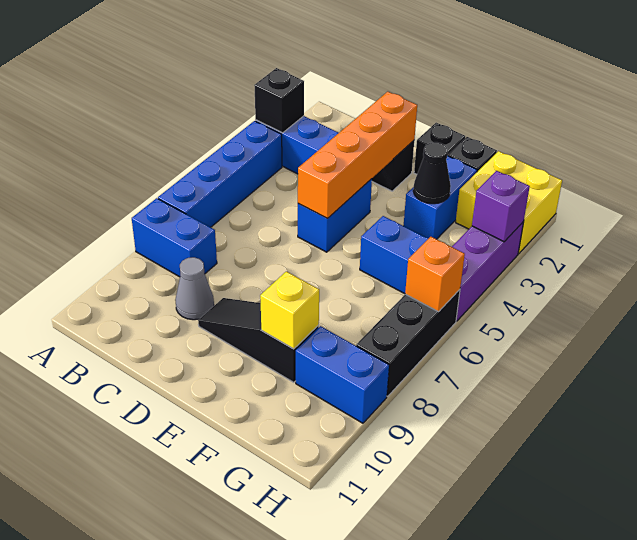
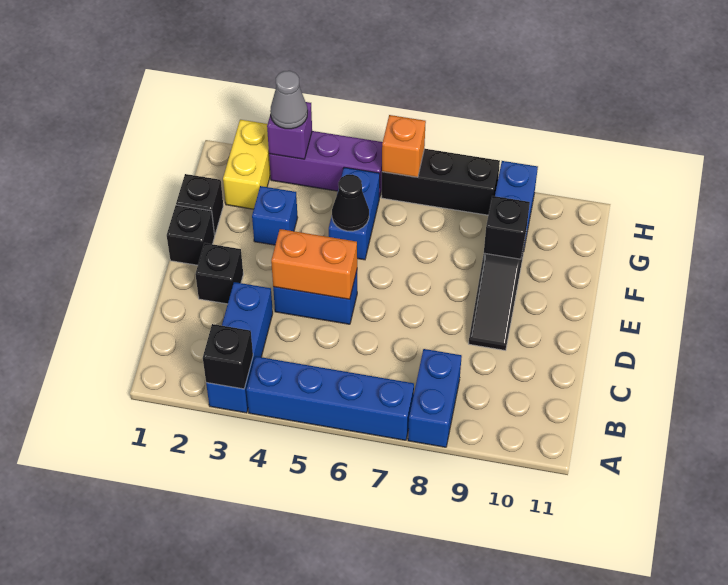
grey 1x1 cone [175,257,214,320] -> grey 1x1 cone moved to [270,71,308,129]
orange 1x4 brick [298,92,417,218] -> orange 1x2 brick [271,229,357,299]
blue 1x2 brick [404,156,477,239] -> blue 1x1 brick [252,186,298,245]
black 1x1 cone [413,142,451,204] -> black 1x1 cone moved to [332,174,369,231]
yellow 1x1 brick [260,271,319,349] -> black 1x1 brick [484,196,530,259]
yellow 2x2 brick [456,151,562,254] -> yellow 1x2 brick [223,120,270,209]

